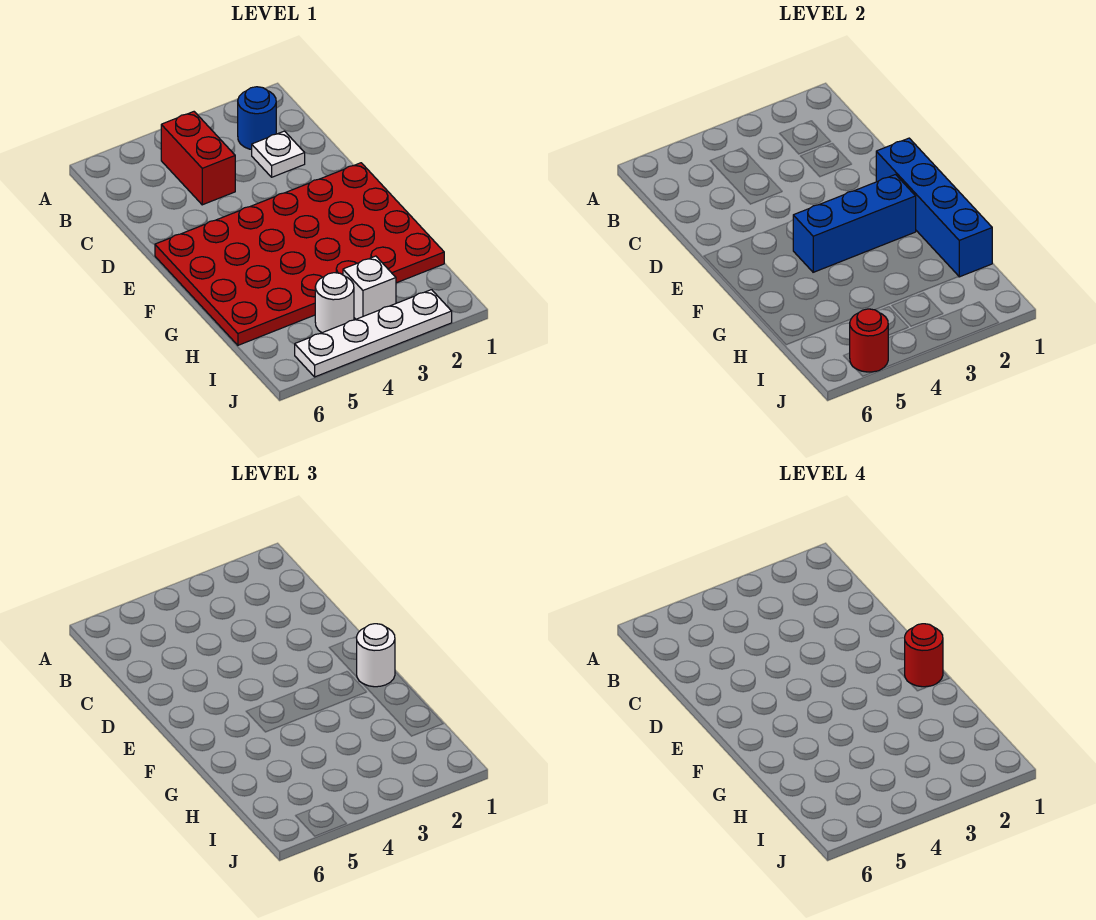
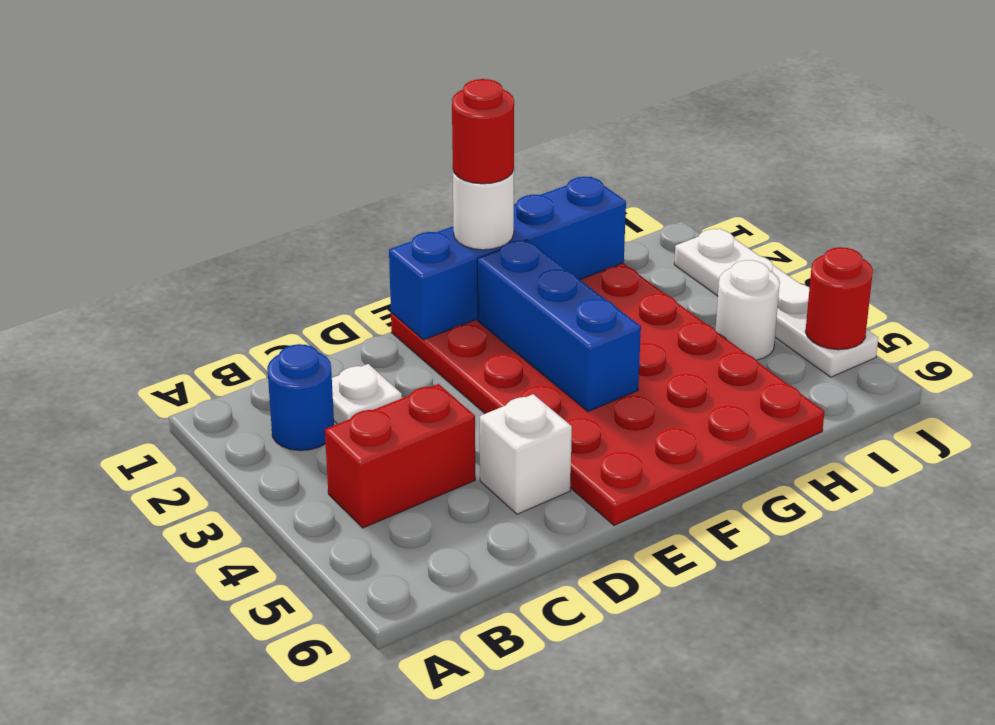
white 1x1 brick [343,256,396,319] -> white 1x1 brick moved to [480,394,572,514]

